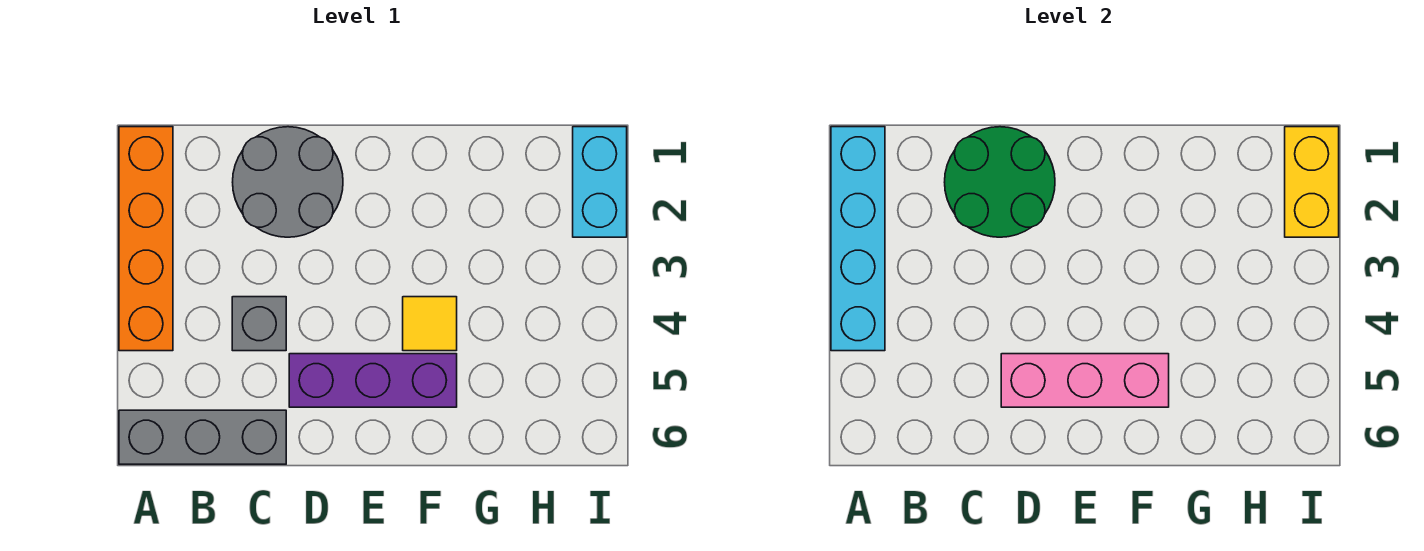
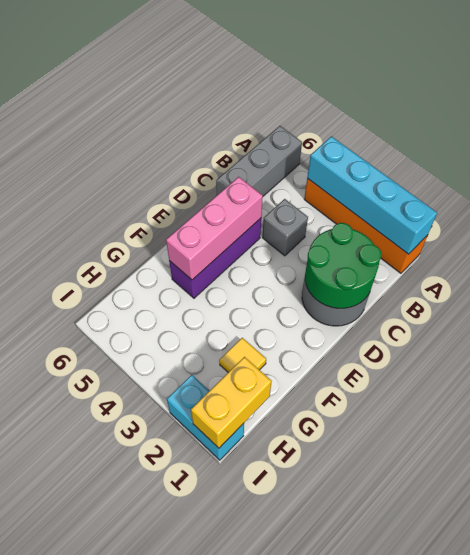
yellow 1x1 tile [403,297,457,351] -> yellow 1x1 tile moved to [219,338,266,372]
yellow 1x2 brick [1285,127,1339,237] -> yellow 1x2 brick turned to [191,357,272,448]

